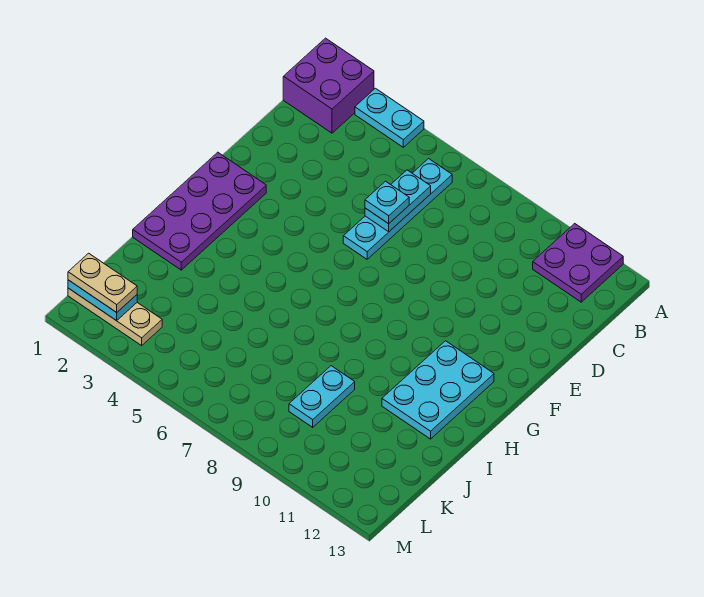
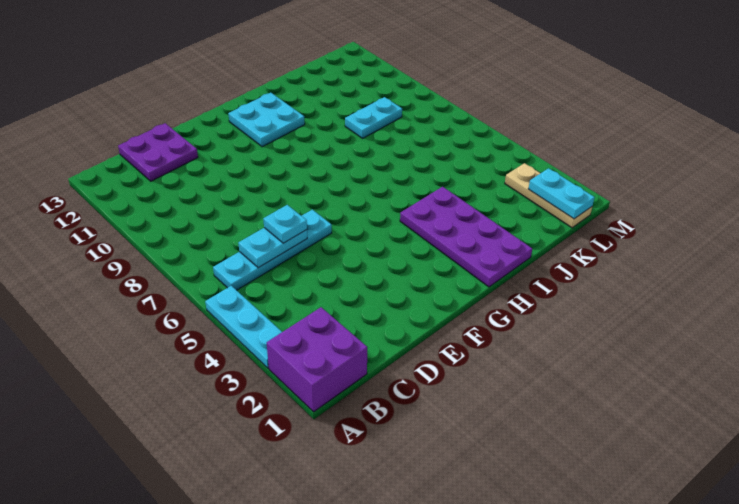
cyan 1x2 plate [355,88,424,147] -> cyan 1x3 plate [205,286,282,368]
purple 2x2 plate [533,224,623,302] -> purple 2x2 plate moved to [118,123,198,181]
purple 2x4 plate [133,152,266,270] -> purple 2x4 plate turned to [400,187,532,287]
cyan 2x3 plate [382,341,494,439] -> cyan 2x2 plate [228,93,305,147]
tan 1x2 plate [68,253,137,312] -> none

